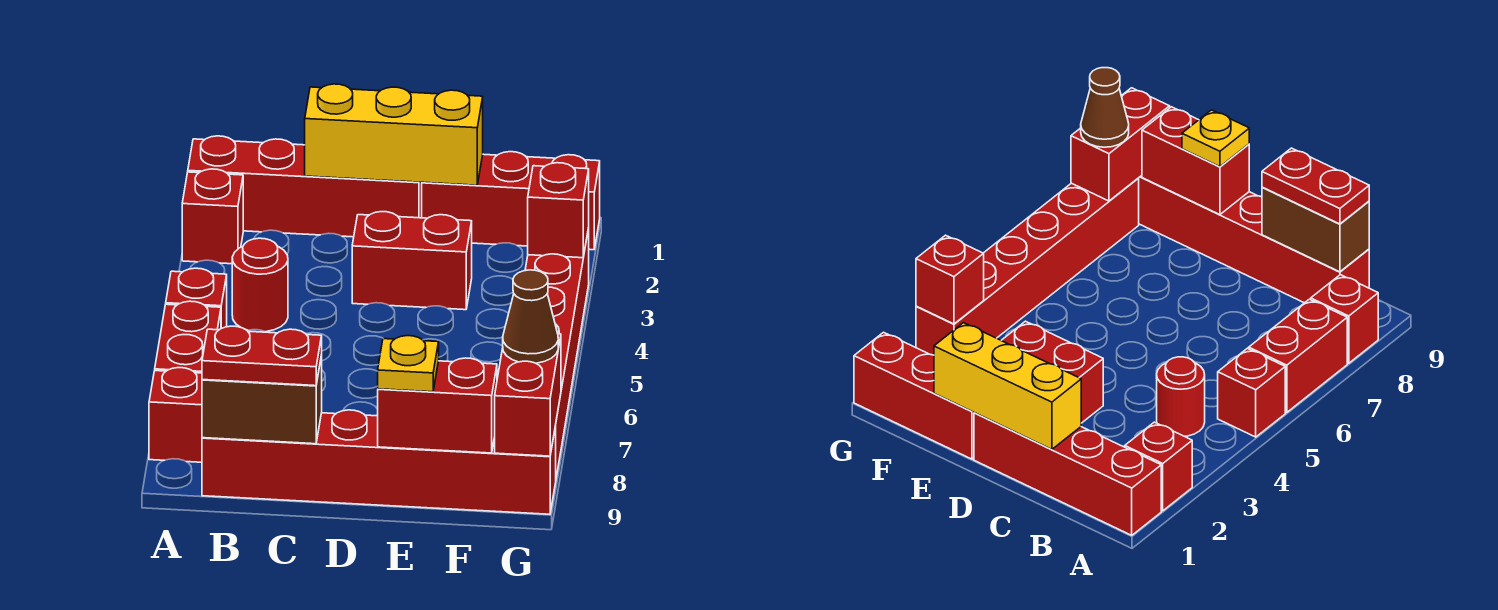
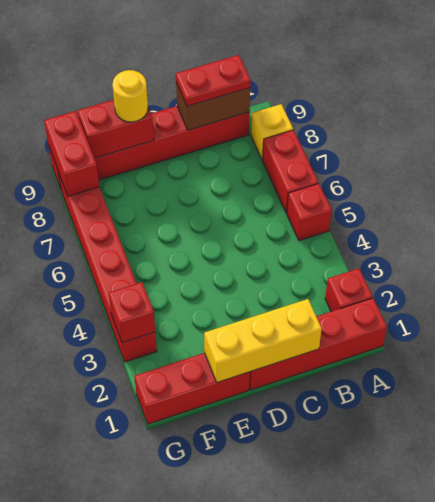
red 1x1 brick [149,368,202,462] -> yellow 1x1 brick [251,104,293,160]
red 1x1 round brick [232,238,288,332] -> none
red 1x2 brick [352,212,472,310] -> none
yellow 1x1 plate [378,336,439,392] -> yellow 1x1 round brick [112,70,148,122]
brown 1x1 cone [503,270,558,363] -> none

